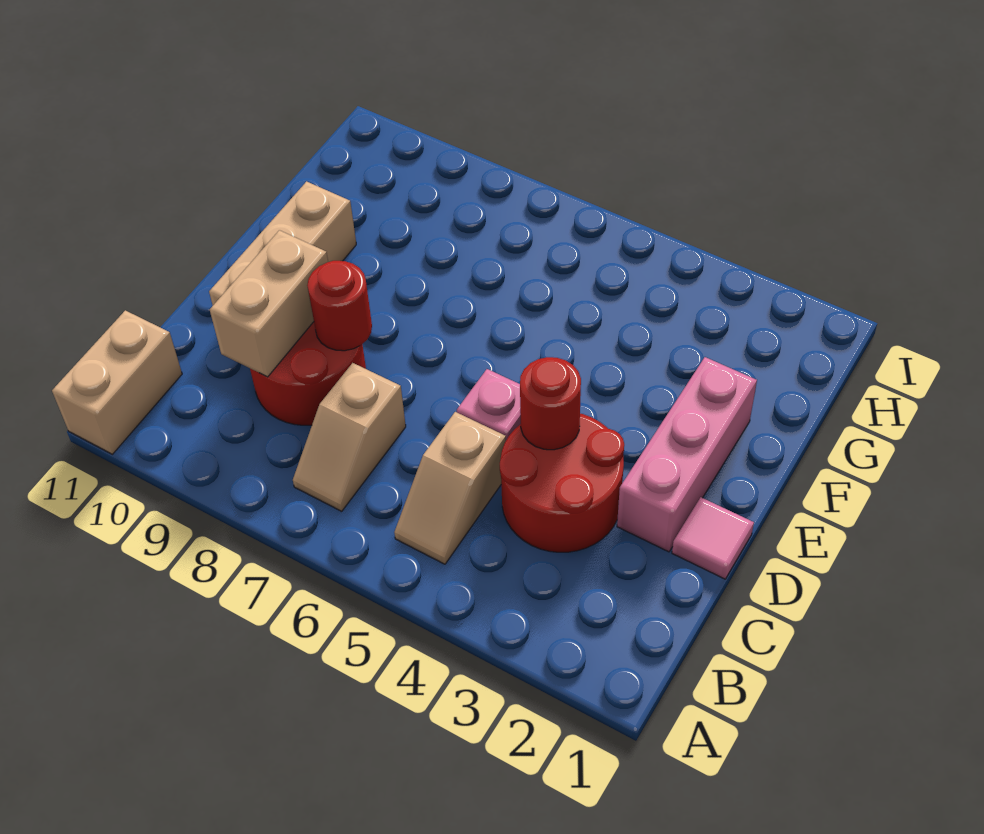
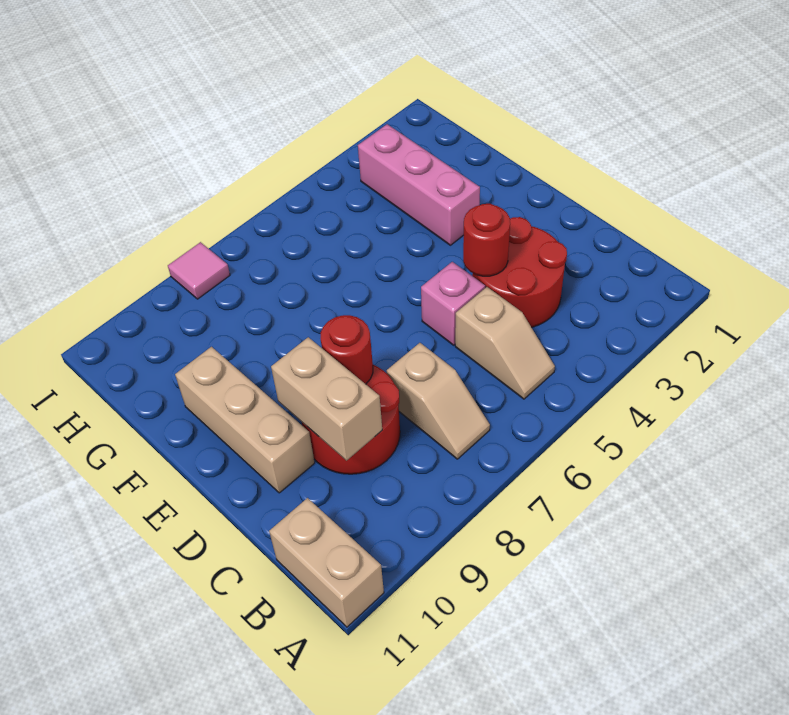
pink 1x1 tile [672,497,754,579] -> pink 1x1 tile moved to [168,242,230,299]
pink 1x3 brick [617,357,757,552] -> pink 1x3 brick moved to [358,124,480,245]

